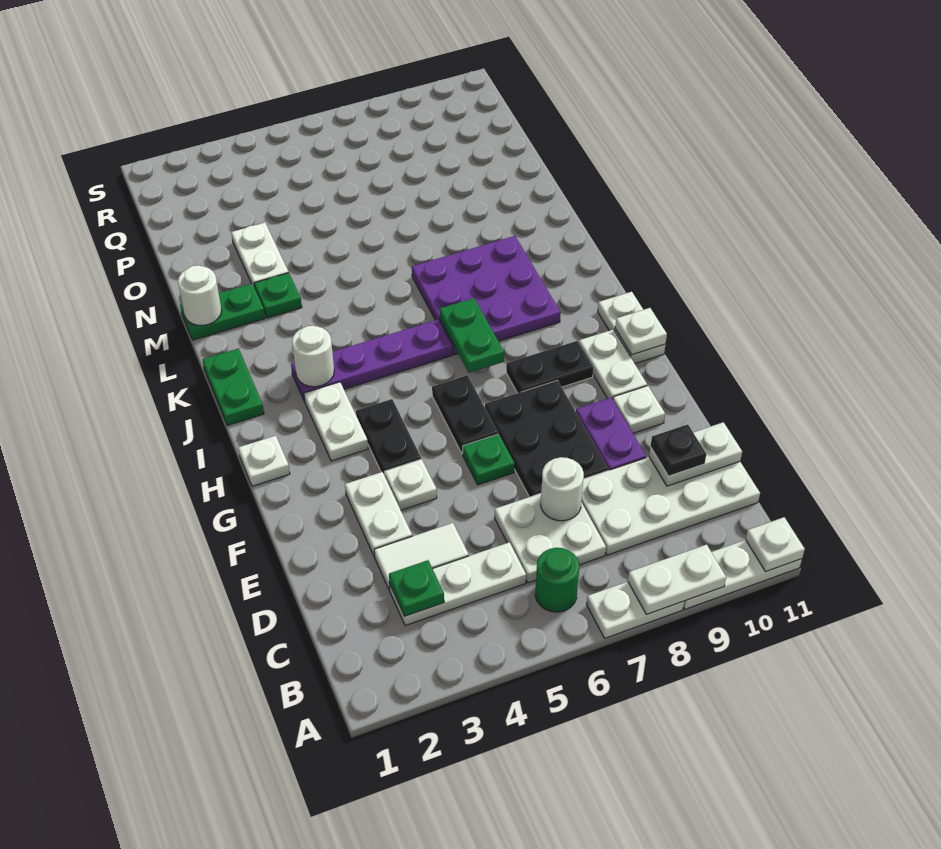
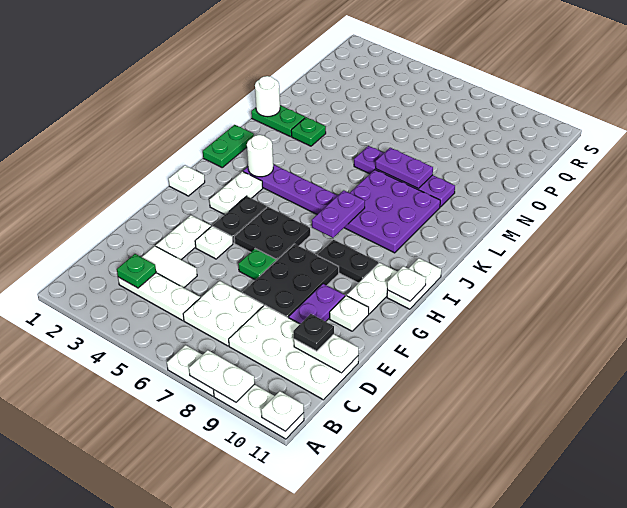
green 1x1 round brick [535,548,579,612] -> none
white 1x1 round brick [541,457,584,521] -> none
black 1x2 plate [432,375,498,454] -> black 2x2 plate [234,207,310,261]
green 1x2 plate [440,298,504,373] -> purple 1x2 plate [312,190,365,238]
none -> purple 1x4 plate [354,146,455,207]
none -> purple 1x2 plate [376,148,433,188]
white 1x2 plate [231,223,289,288] -> none

